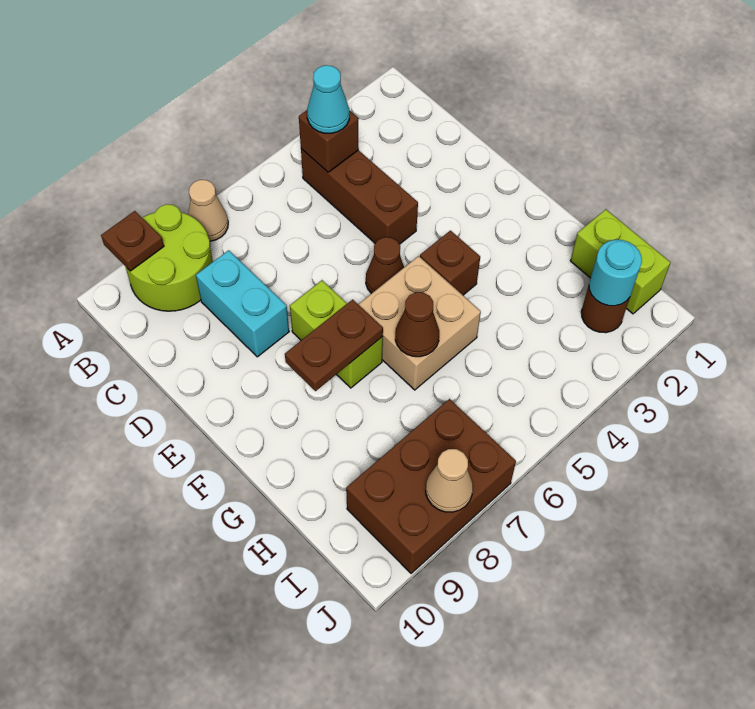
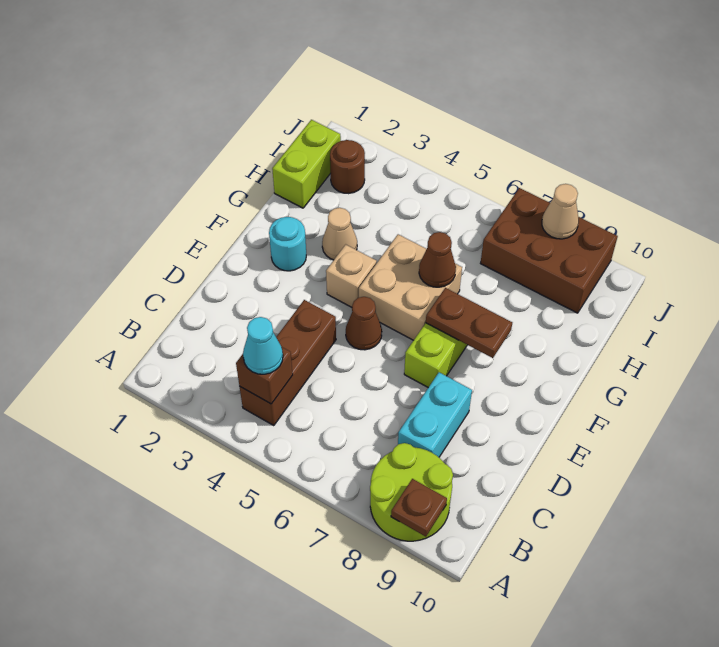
tan 1x1 cone [188,180,228,241] -> tan 1x1 cone moved to [322,208,357,260]
brown 1x1 brick [420,231,480,295] -> tan 1x1 brick [326,245,377,307]
cyan 1x1 round brick [589,240,642,306] -> cyan 1x1 round brick moved to [269,217,306,271]

